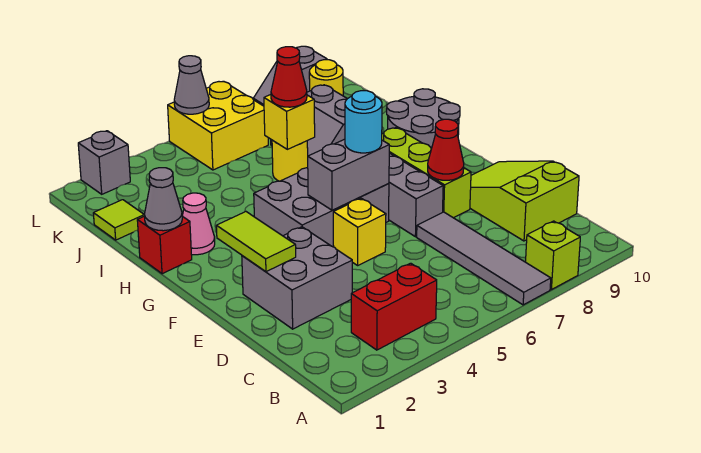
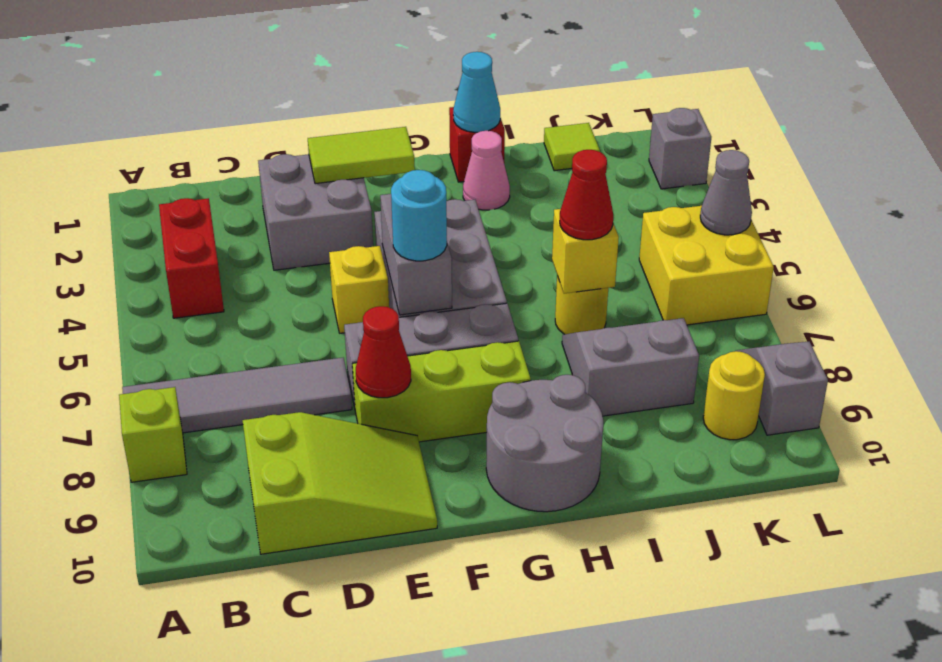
grey 1x1 cone [144,168,182,231] -> cyan 1x1 cone [453,52,500,132]

